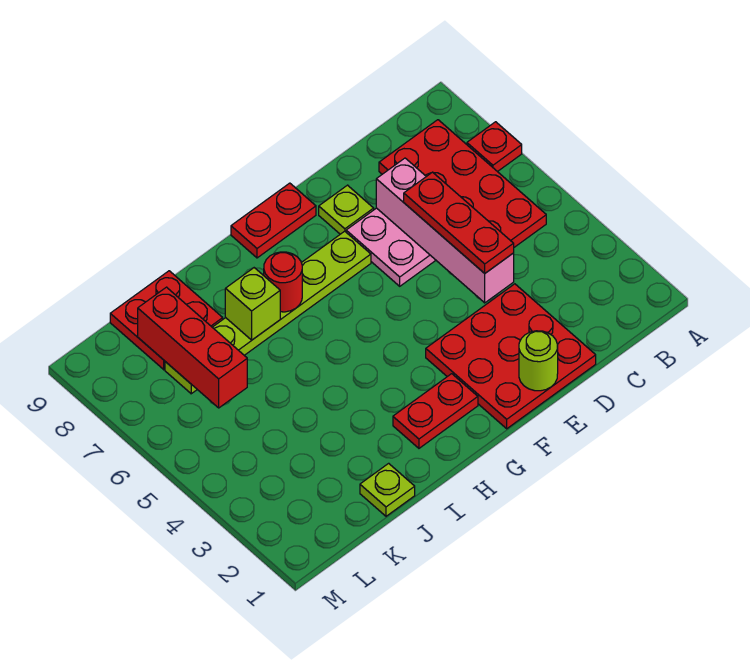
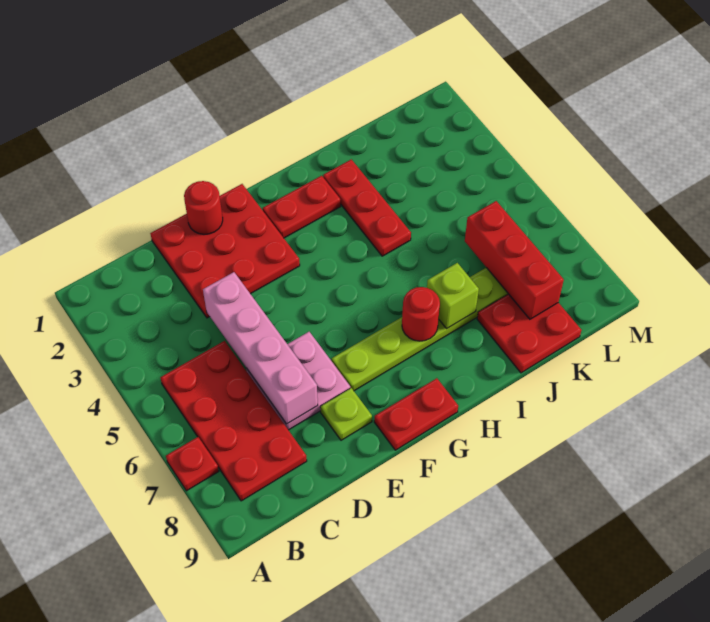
red 1x3 plate [404,172,514,273] -> red 1x3 plate moved to [323,159,411,256]
lime 1x1 round brick [519,331,558,391] -> red 1x1 round brick [184,181,223,234]
lime 1x1 plate [360,463,415,516] -> none

